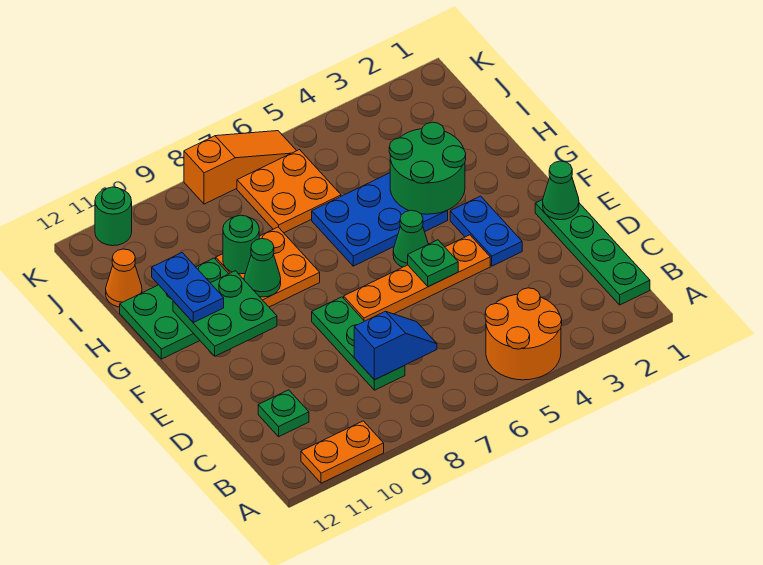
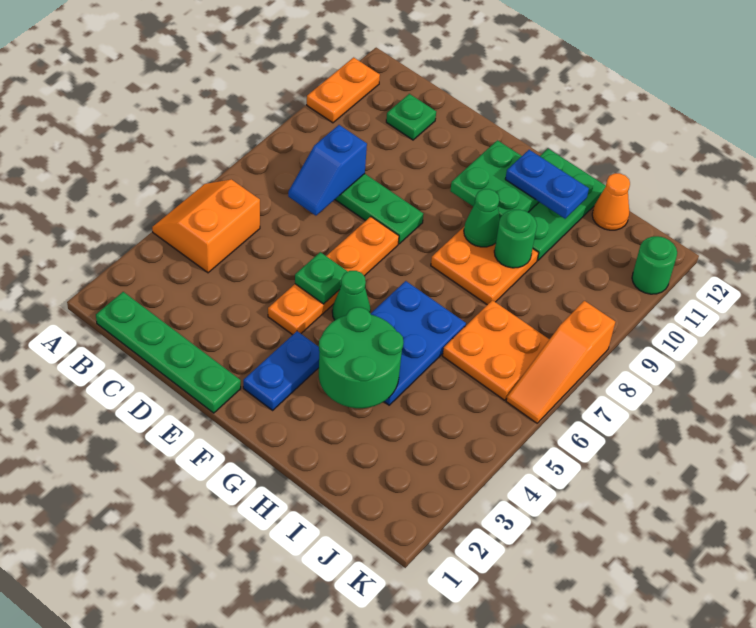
orange 2x2 round brick [485,288,562,380] -> orange 2x2 slope [152,179,260,273]
green 1x1 cone [543,161,579,220] -> none
blue 1x2 plate [450,196,522,266] -> blue 1x2 plate turned to [243,331,320,410]

